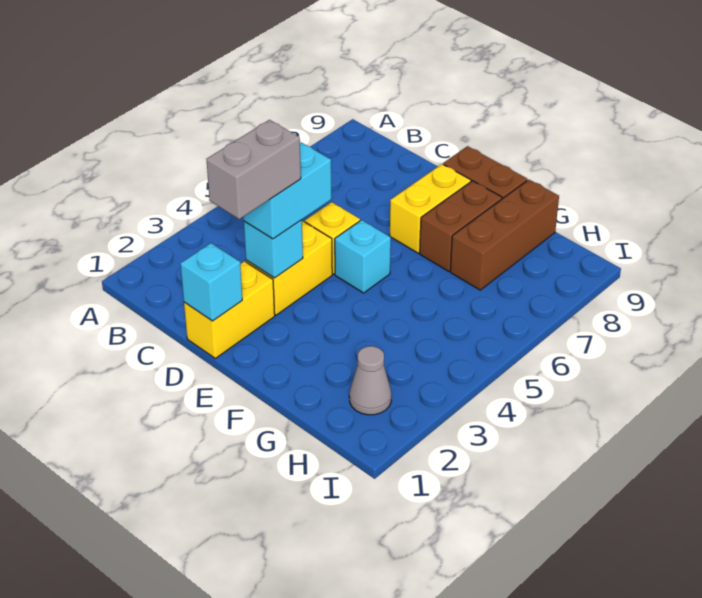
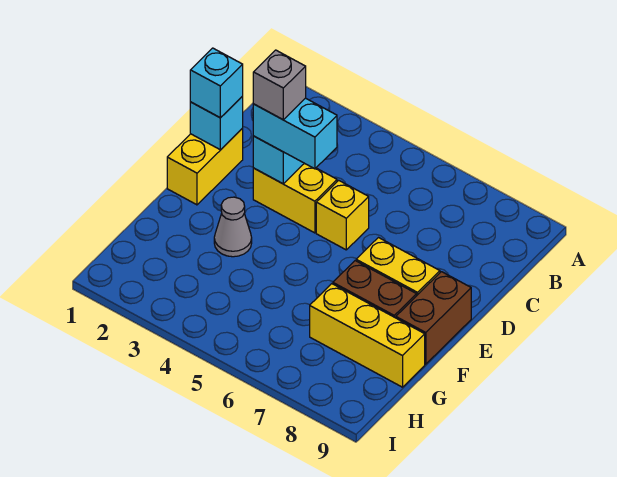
yellow 1x2 brick [184,261,275,358] -> yellow 1x2 brick turned to [167,129,243,205]
grey 1x2 brick [206,120,301,219] -> grey 1x1 brick [253,50,306,120]
cyan 1x1 brick [335,220,391,293] -> cyan 1x1 brick moved to [190,48,243,118]
brown 1x3 brick [450,180,559,290] -> yellow 1x3 brick [310,284,425,387]
grey 1x1 cone [349,346,391,415] -> grey 1x1 cone moved to [214,197,252,257]

